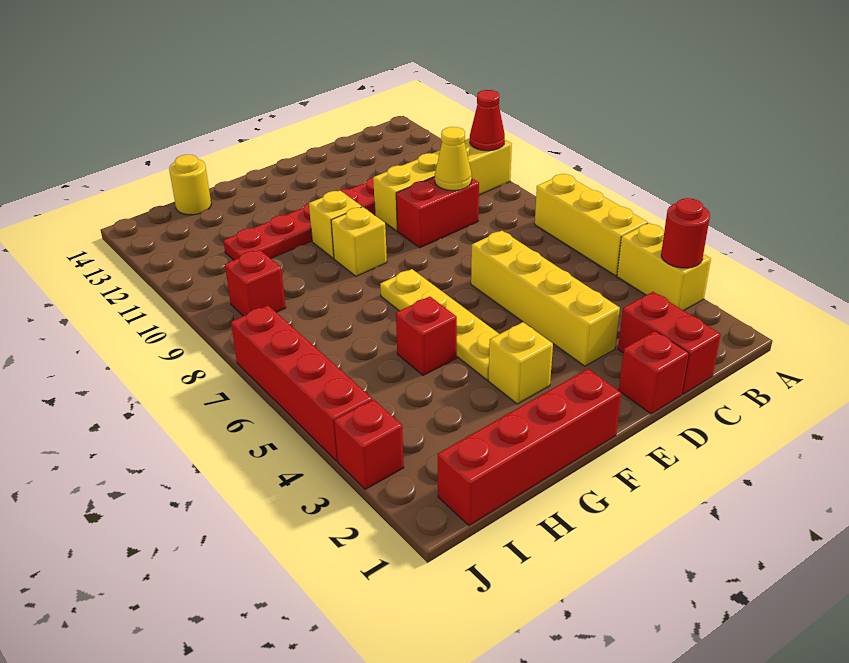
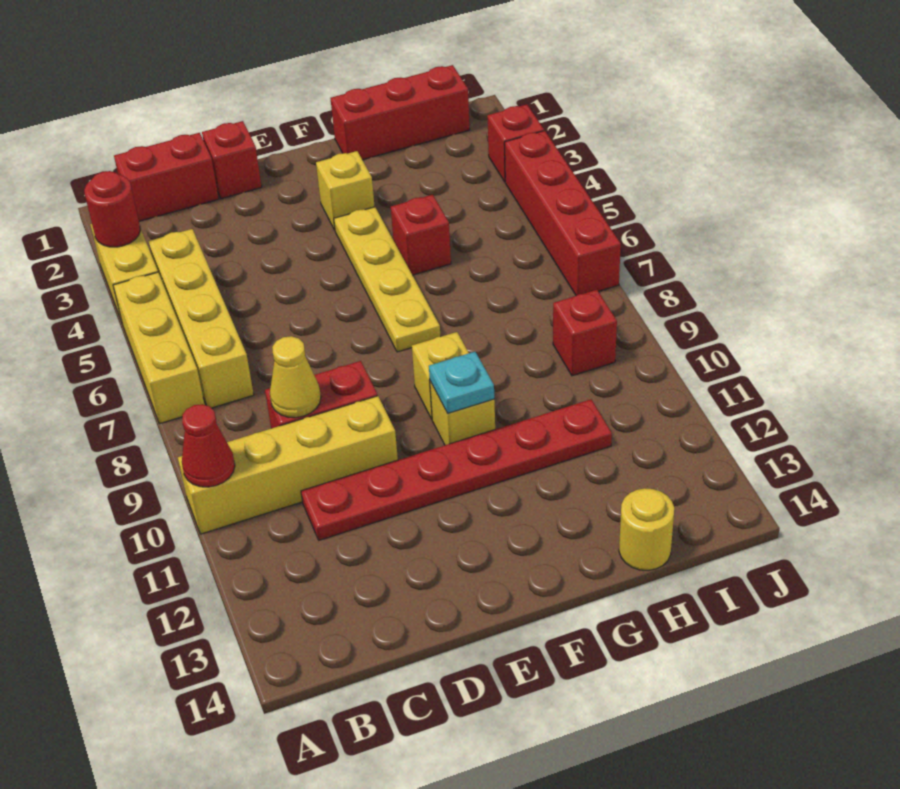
red 1x2 brick [618,292,721,394] -> red 1x2 brick turned to [114,133,219,221]
yellow 1x4 brick [471,231,620,366] -> yellow 1x4 brick moved to [148,229,254,408]
red 1x4 brick [438,369,621,525] -> red 1x3 brick [330,65,470,160]
none -> cyan 1x1 plate [429,352,494,414]

